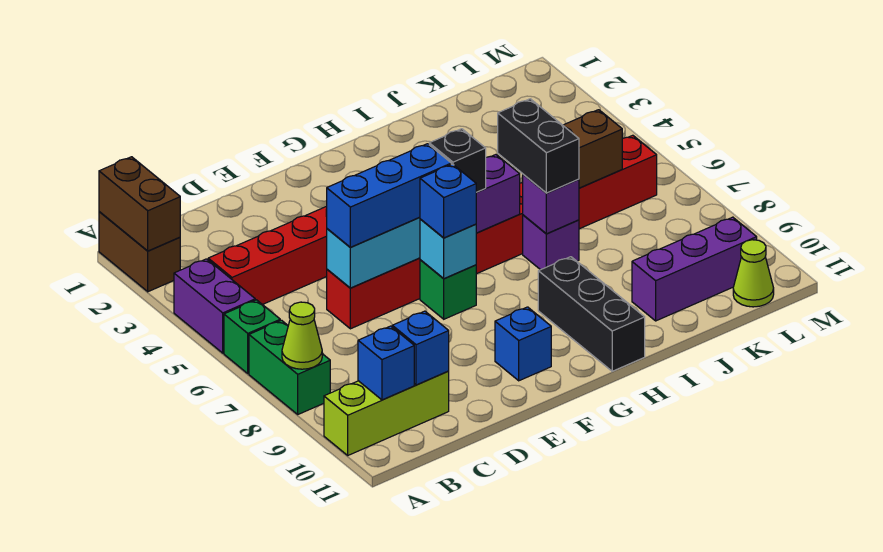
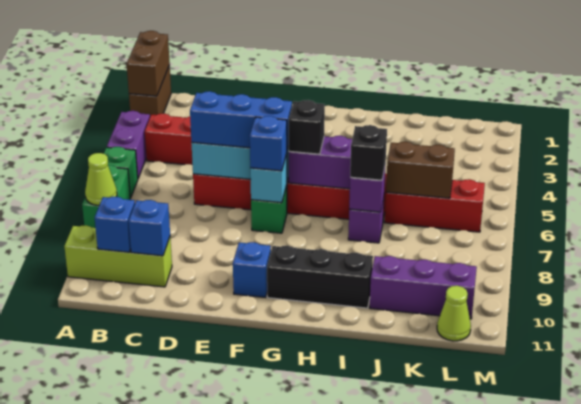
black 1x3 brick [538,257,645,371] -> black 1x3 brick turned to [267,246,373,308]
black 1x2 brick [498,99,579,193] -> black 1x1 brick [350,125,387,180]

